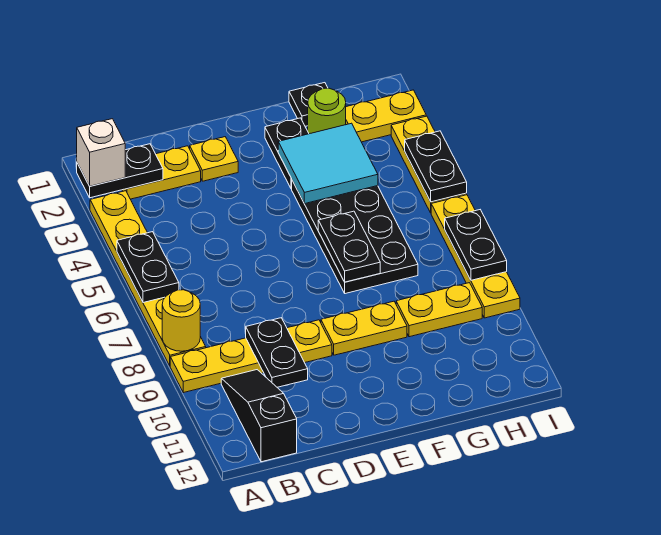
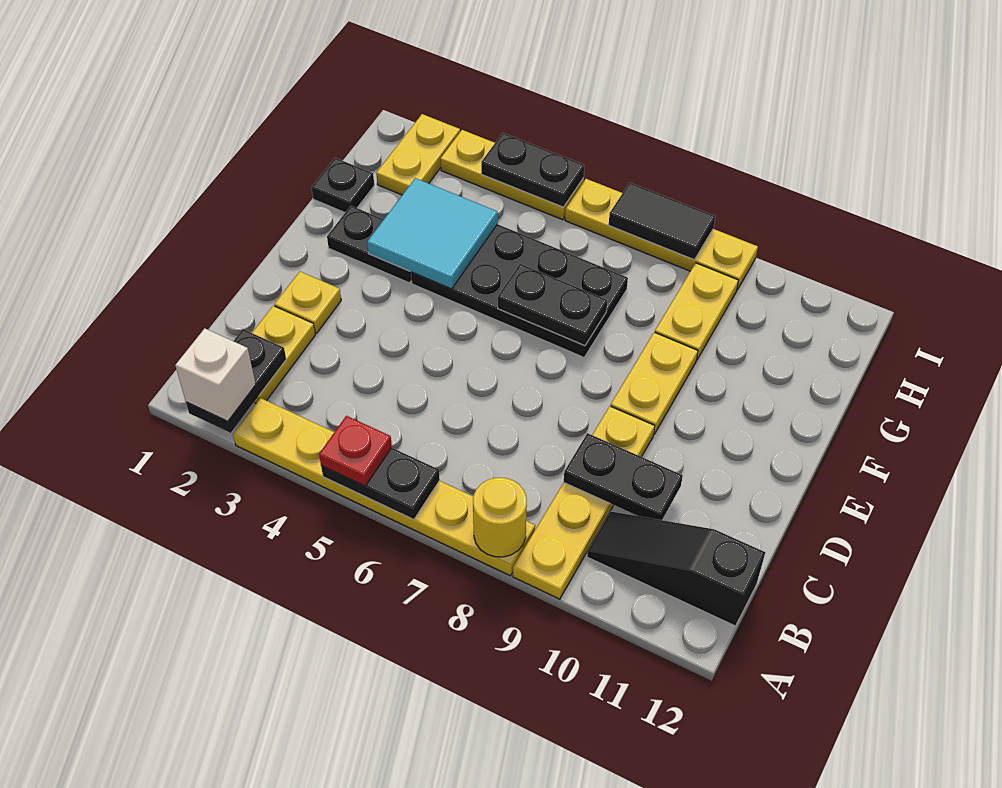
none -> red 1x1 plate [319,416,392,486]
lime 1x1 round brick [308,88,346,134] -> none
black 1x2 plate [445,210,507,280] -> black 1x2 tile [609,183,715,260]

